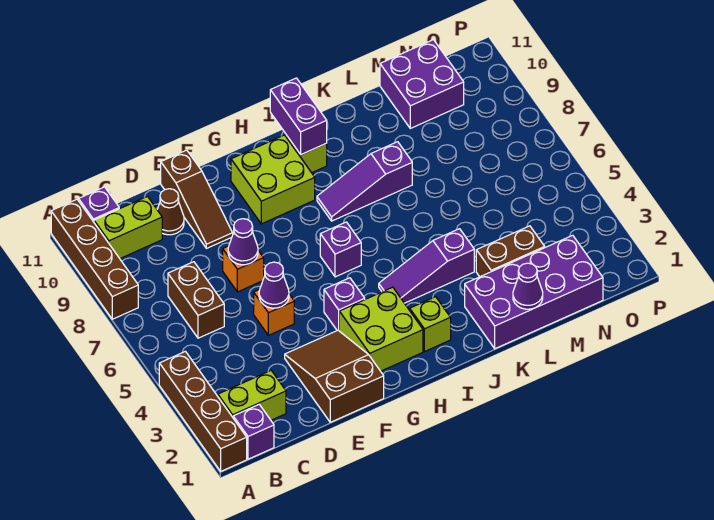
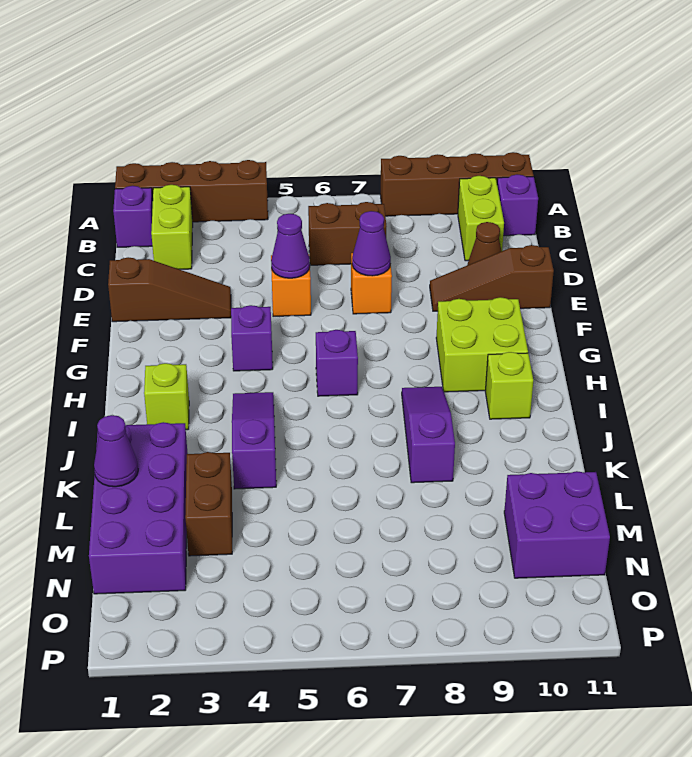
brown 2x3 slope [285,330,384,422] -> brown 1x3 slope [108,257,231,322]
lime 2x2 brick [339,287,423,371] -> none
purple 1x2 brick [270,78,327,154] -> none

